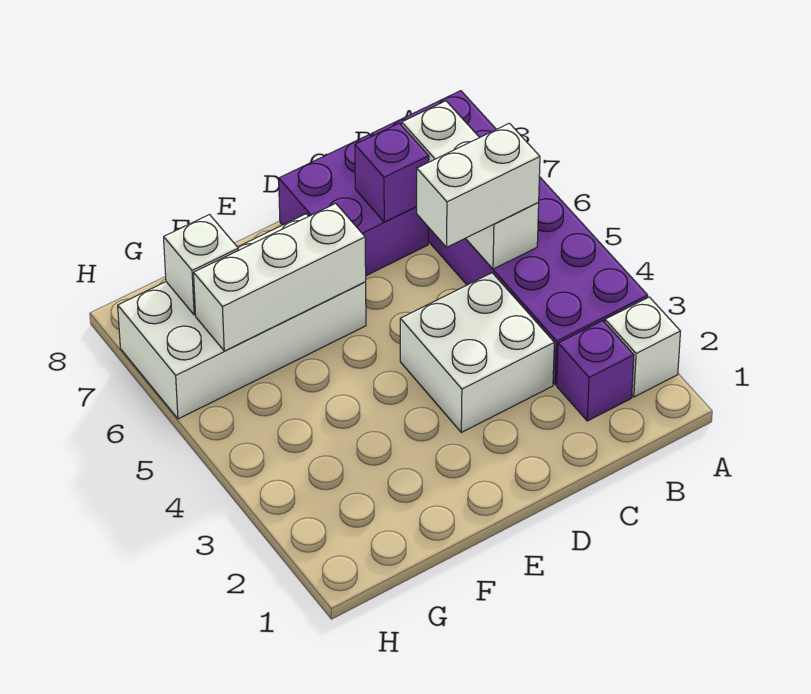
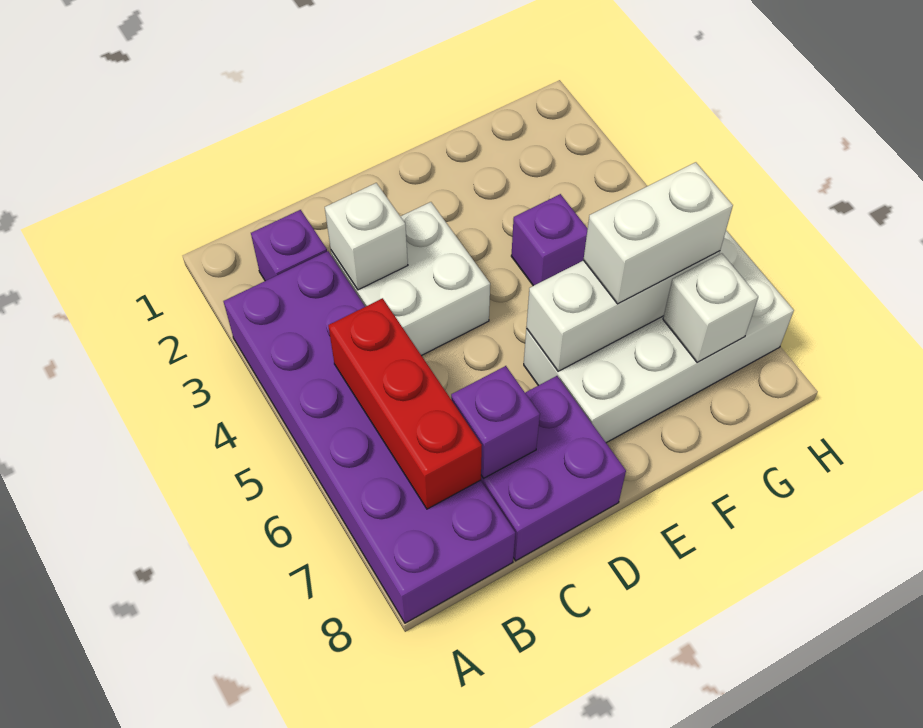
white 1x1 brick [605,297,680,397] -> white 1x1 brick moved to [325,183,408,290]
white 1x3 brick [402,101,539,269] -> red 1x3 brick [328,298,482,509]
white 1x2 brick [417,123,540,247] -> white 1x2 brick moved to [584,162,733,304]
none -> purple 1x1 brick [511,194,588,286]

